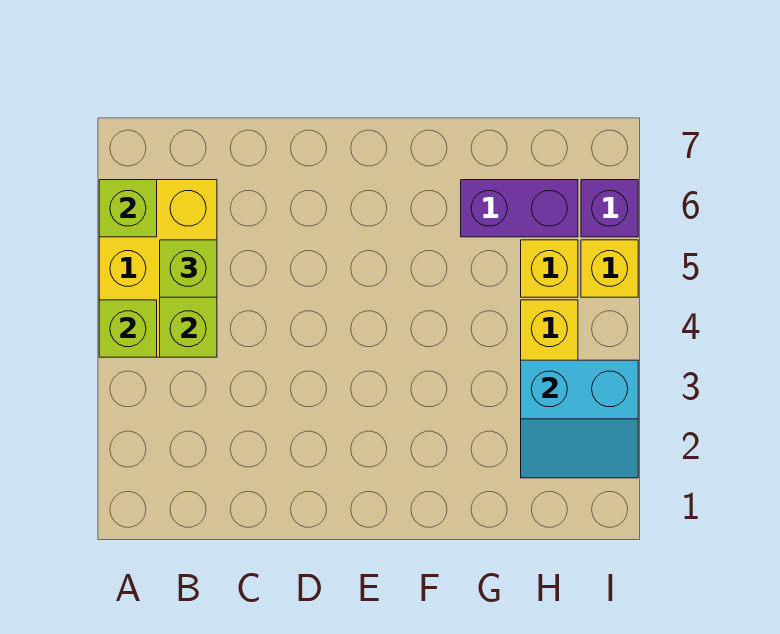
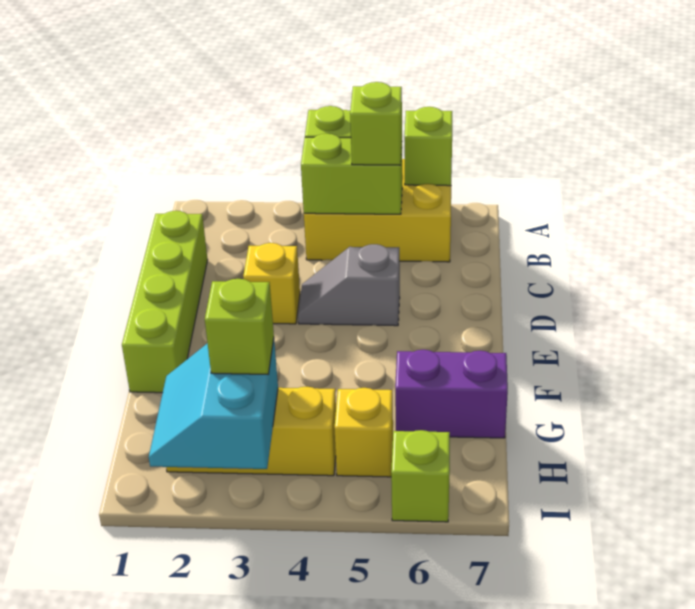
none -> lime 1x4 brick [122,211,208,393]
none -> grey 1x2 slope [298,244,400,326]
purple 1x2 brick [461,180,578,237] -> purple 1x2 brick turned to [395,350,508,438]
none -> lime 1x1 brick [205,279,274,374]
yellow 1x1 brick [581,240,638,297] -> yellow 1x1 brick moved to [243,243,300,324]
purple 1x1 brick [581,180,638,237] -> lime 1x1 brick [391,430,450,522]

